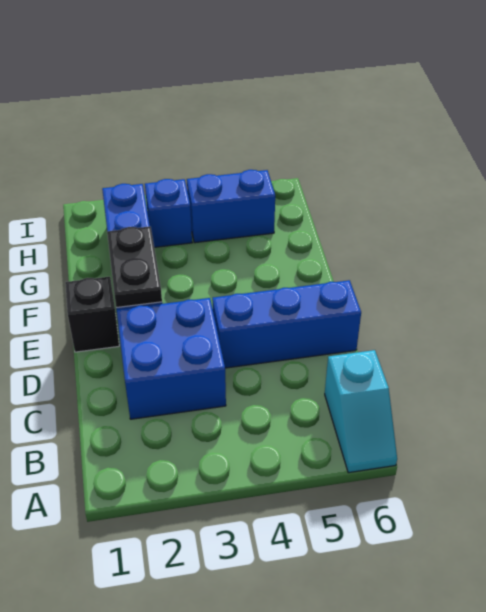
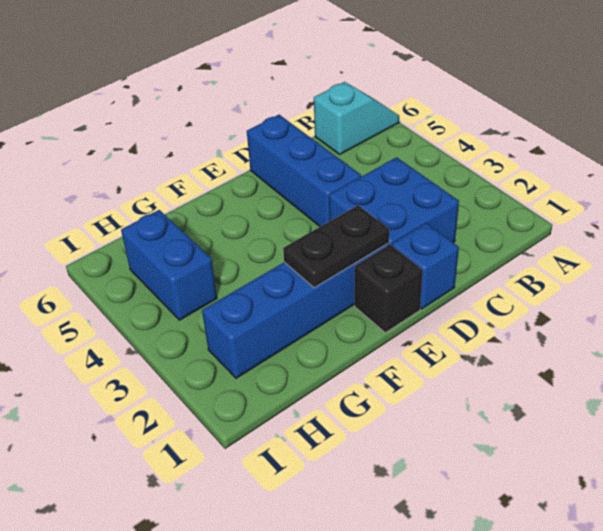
blue 1x1 brick [145,179,192,247] -> blue 1x1 brick moved to [392,223,459,309]

